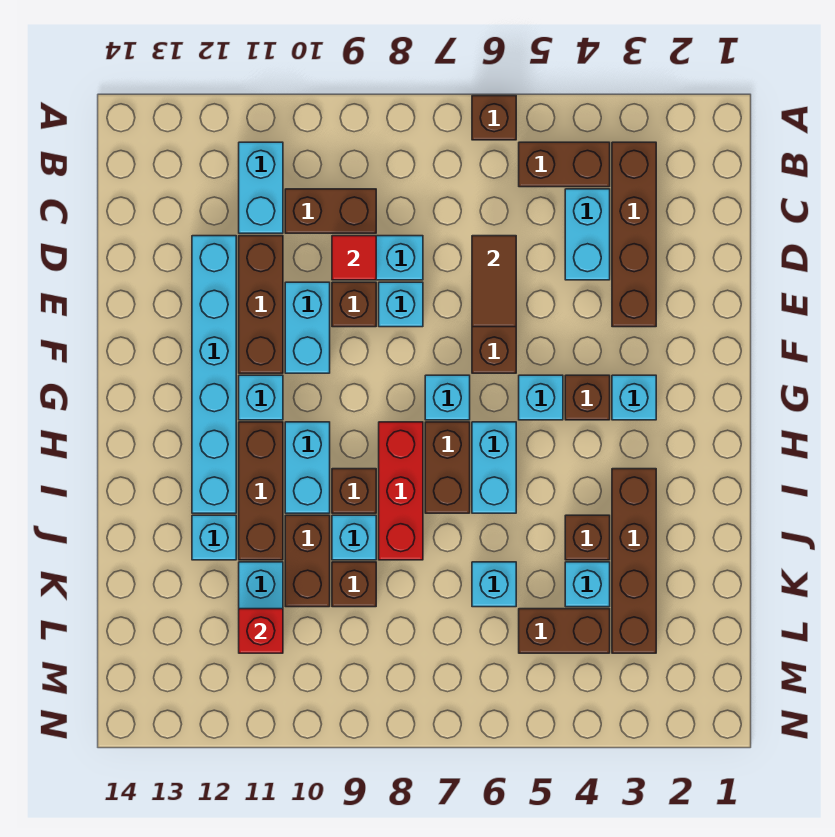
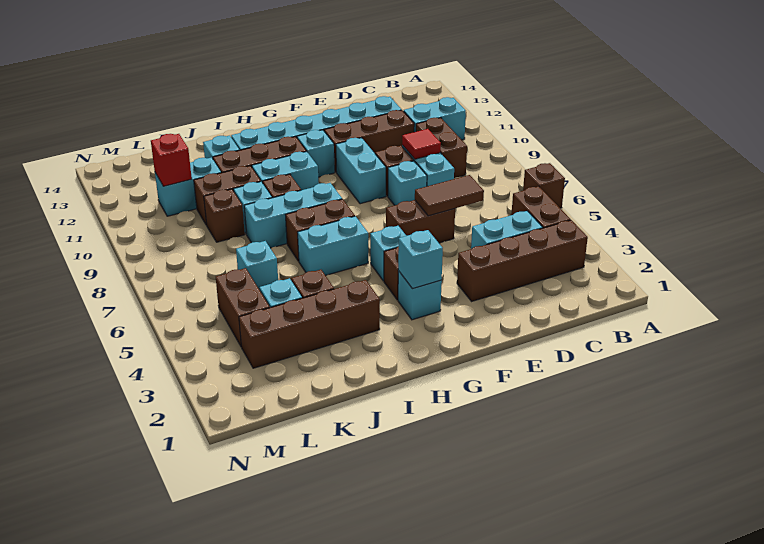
cyan 1x2 brick [285,282,330,373] -> cyan 1x2 brick turned to [336,138,386,204]
cyan 1x1 brick [425,375,470,420] -> cyan 1x1 brick moved to [398,230,443,289]
red 1x3 brick [379,422,423,560] -> cyan 1x3 brick [244,183,342,248]

